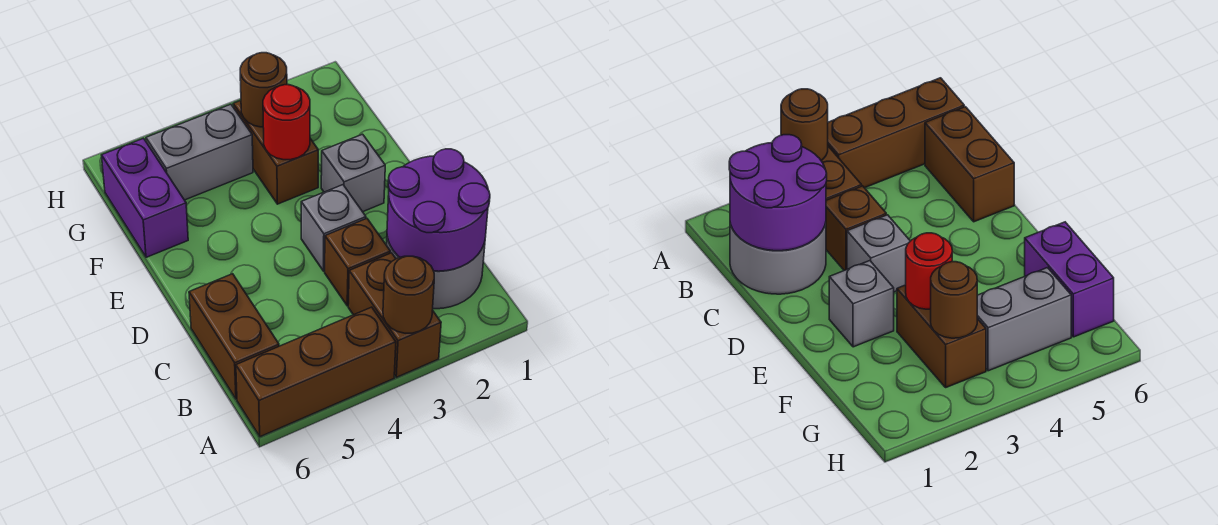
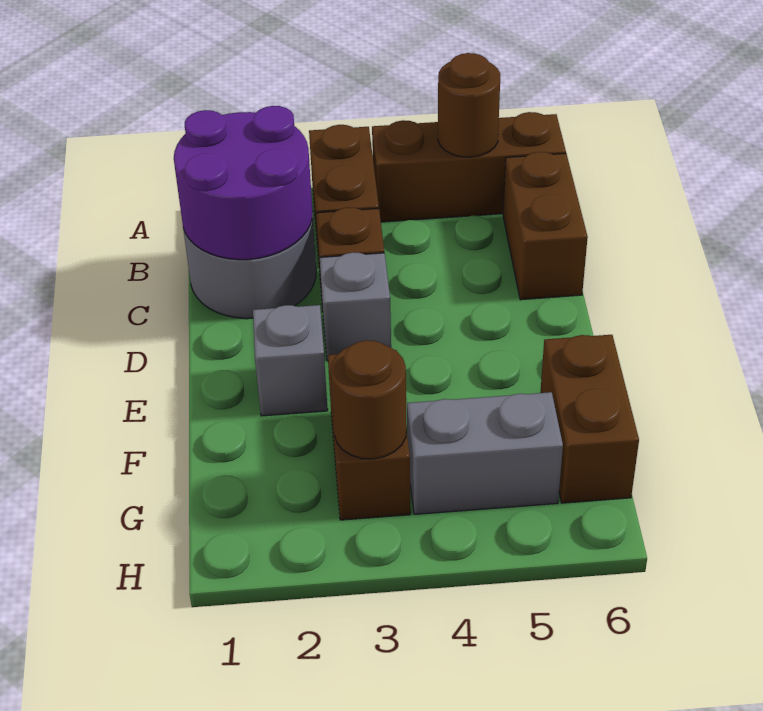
brown 1x1 round brick [383,256,434,333] -> brown 1x1 round brick moved to [438,53,500,157]
red 1x1 round brick [263,85,310,160] -> none
purple 1x2 brick [102,138,188,257] -> brown 1x2 brick [540,335,639,503]

